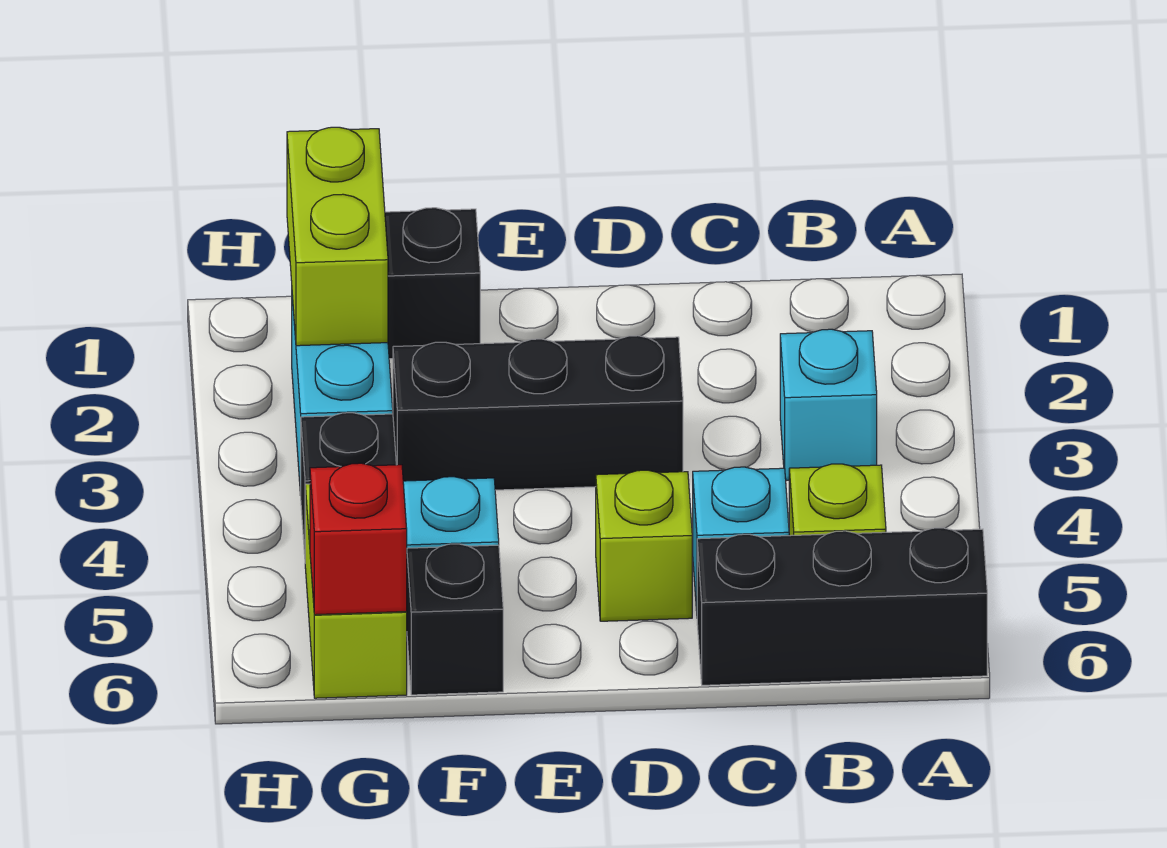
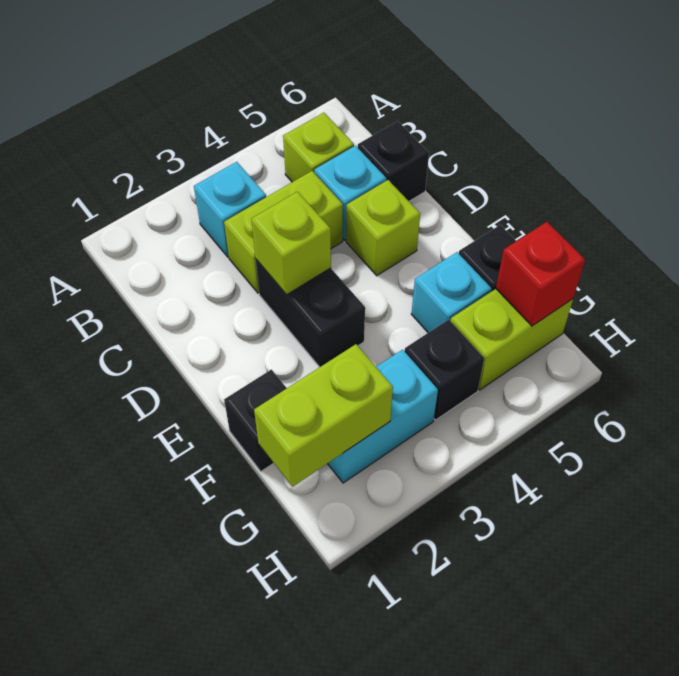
black 1x3 brick [697,528,987,685] -> black 1x1 brick [358,121,429,201]
none -> lime 1x2 brick [224,171,343,293]
black 1x3 brick [393,336,683,490] -> black 1x2 brick [256,260,365,367]
none -> lime 1x1 brick [251,192,331,295]

